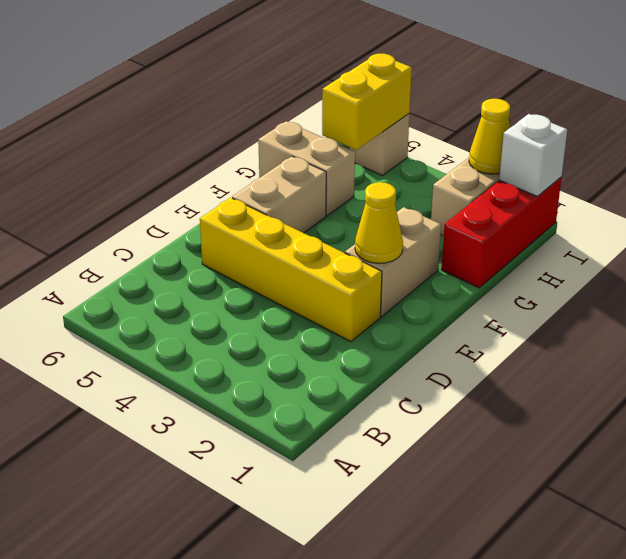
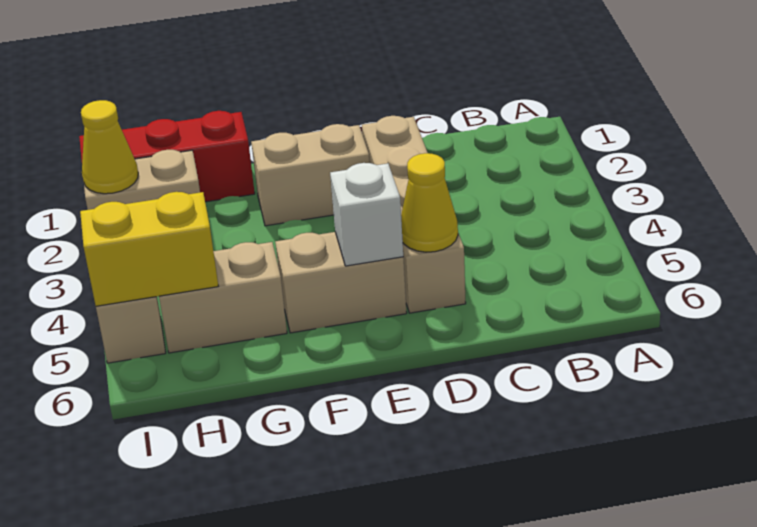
yellow 1x4 brick [200,198,382,342] -> tan 1x4 brick [362,116,466,313]
yellow 1x1 cone [355,182,403,263] -> yellow 1x1 cone moved to [401,153,458,252]
tan 1x2 brick [258,121,355,216] -> tan 1x2 brick turned to [159,242,287,353]
white 1x1 brick [499,114,567,197] -> white 1x1 brick moved to [330,163,403,266]

